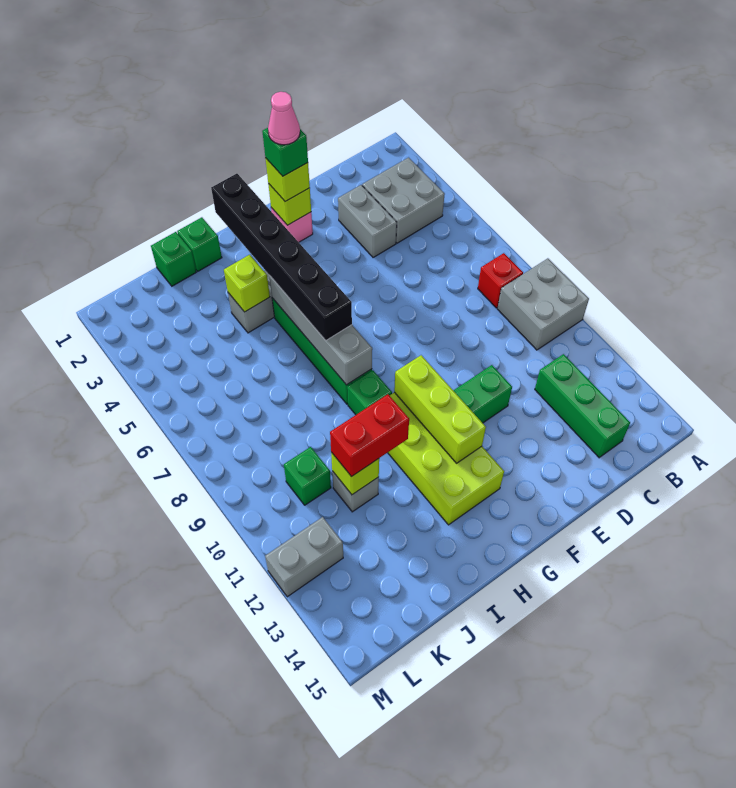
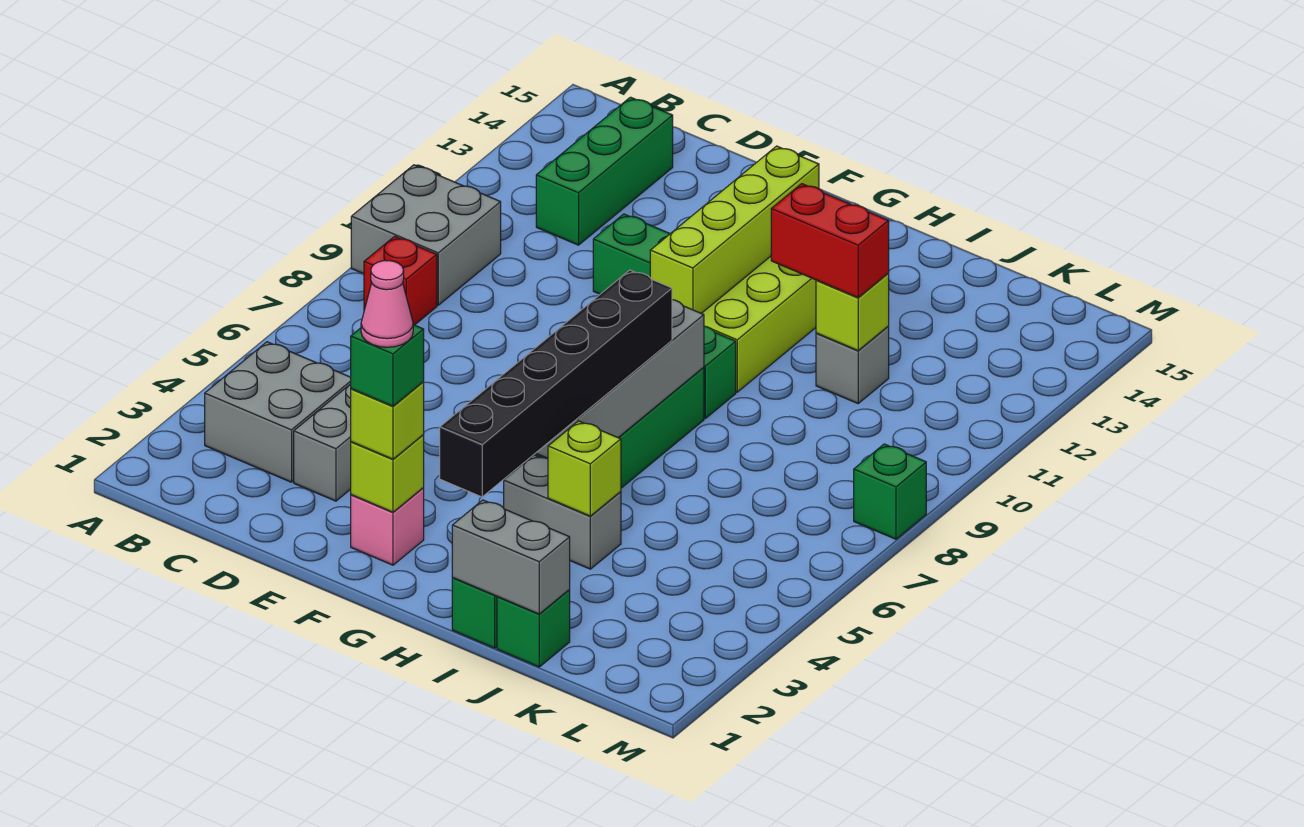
lime 1x3 brick [394,355,486,463] -> lime 1x4 brick [650,146,819,313]
green 1x1 brick [284,447,331,505] -> green 1x1 brick moved to [854,444,926,539]
grey 1x2 brick [265,517,343,597] -> grey 1x2 brick moved to [452,500,570,614]

